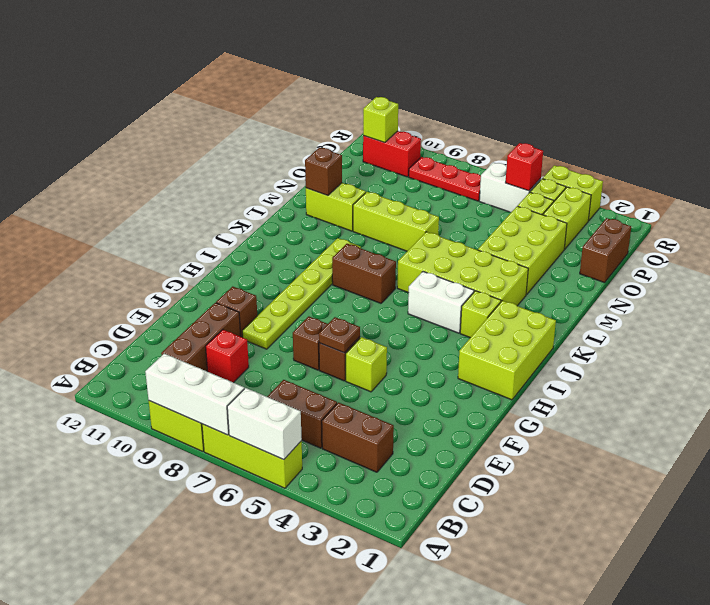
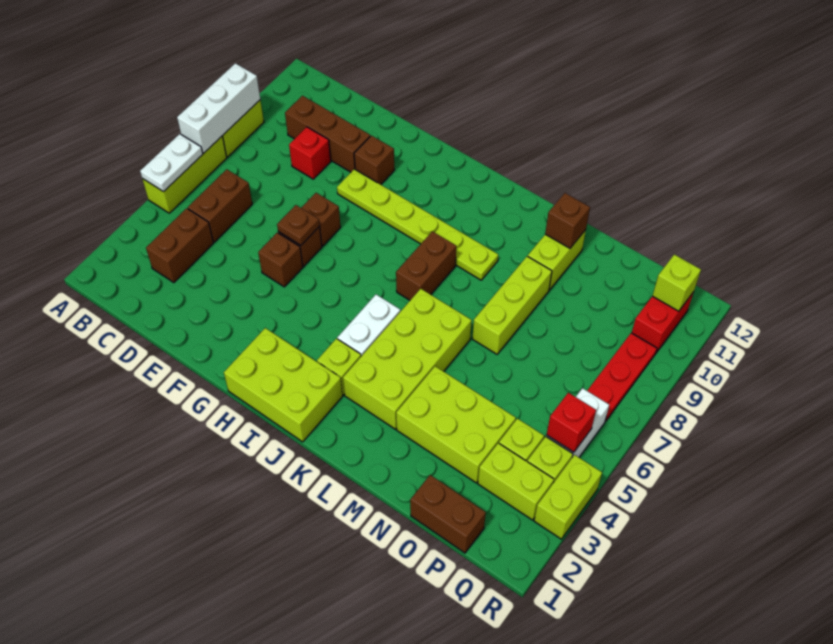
white 1x2 brick [227,388,302,460] -> white 1x2 plate [140,134,203,192]
lime 1x1 brick [346,337,387,392] -> brown 1x1 brick [258,233,303,287]

